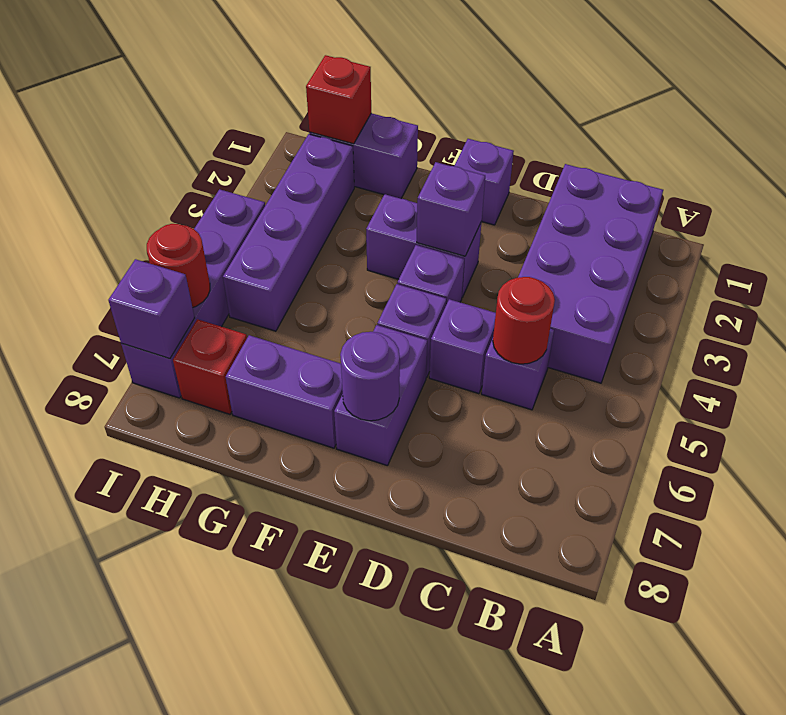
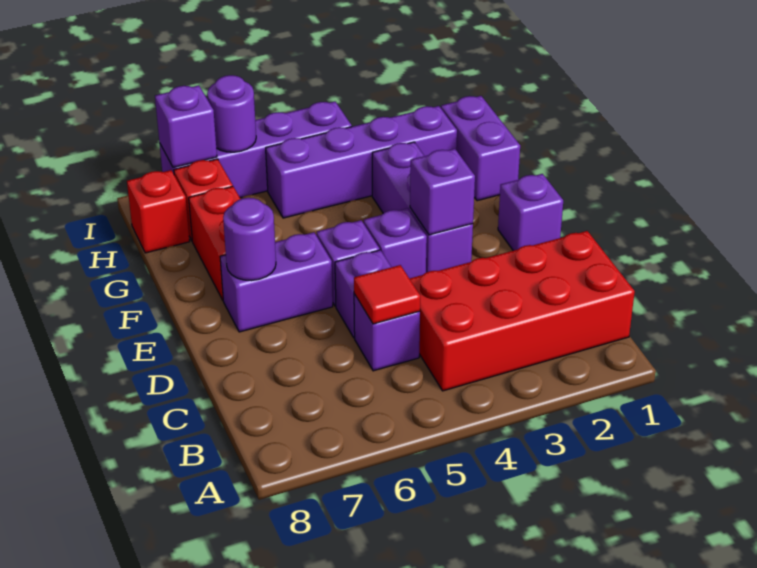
purple 2x4 brick [518,164,663,383] -> red 2x4 brick [409,231,635,391]
red 1x1 round brick [493,277,555,364] -> red 1x1 tile [354,265,420,324]
purple 1x2 brick [366,194,482,297] -> purple 1x3 brick [372,142,473,272]
purple 1x2 brick [226,335,343,448] -> red 1x2 brick [189,186,240,300]
red 1x1 brick [306,55,371,144] -> red 1x1 brick moved to [127,170,190,253]
red 1x1 round brick [147,224,210,308] -> purple 1x1 round brick [207,75,256,152]

